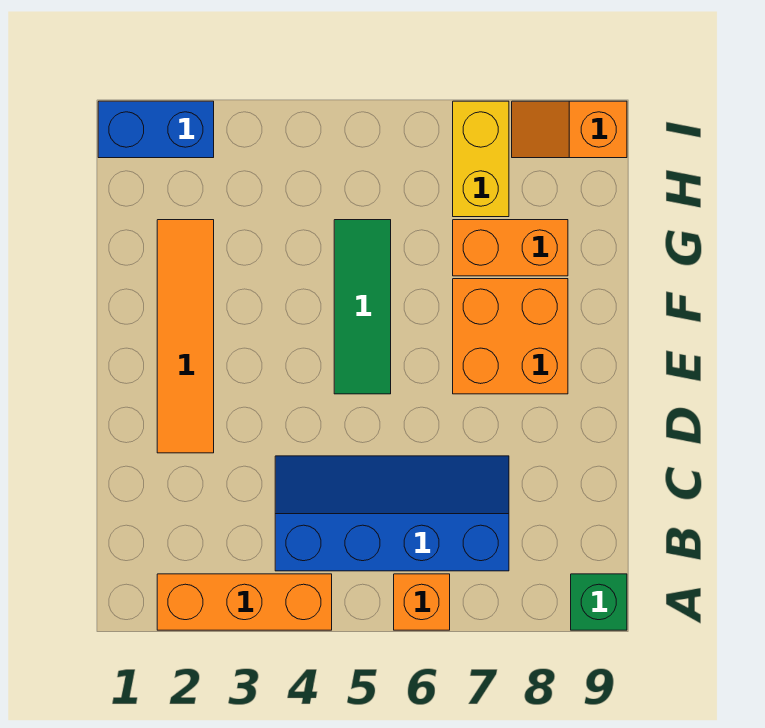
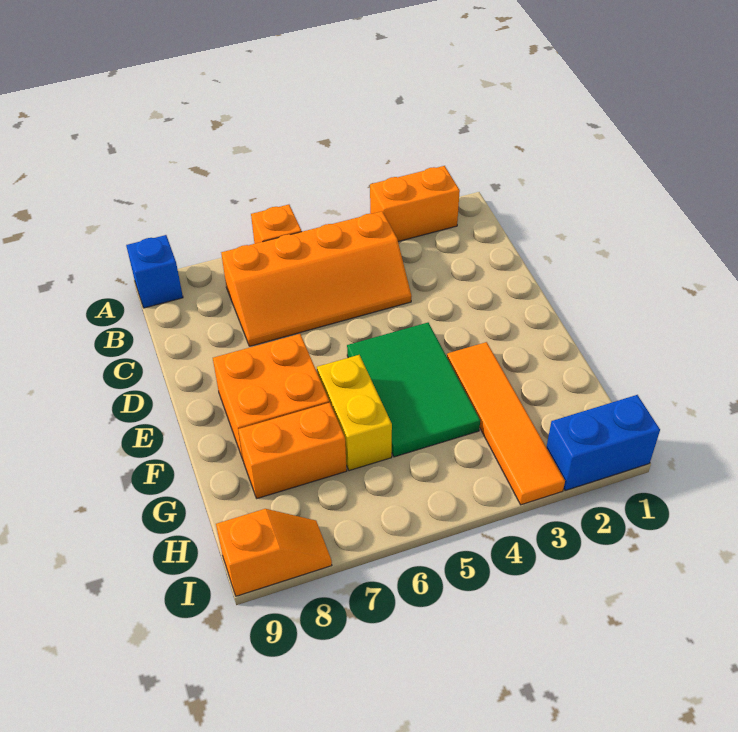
orange 1x3 brick [157,574,332,630] -> orange 1x2 brick [370,166,460,241]
green 1x1 brick [571,574,627,630] -> blue 1x1 brick [126,235,183,308]
blue 2x4 slope [275,456,509,571] -> orange 2x4 slope [221,211,412,346]
orange 1x4 tile [157,220,214,453] -> orange 1x4 tile moved to [447,342,565,505]
green 1x3 tile [334,220,391,394] -> green 2x3 tile [347,323,480,457]
yellow 1x2 brick [453,101,509,217] -> yellow 1x2 brick moved to [317,355,392,471]

